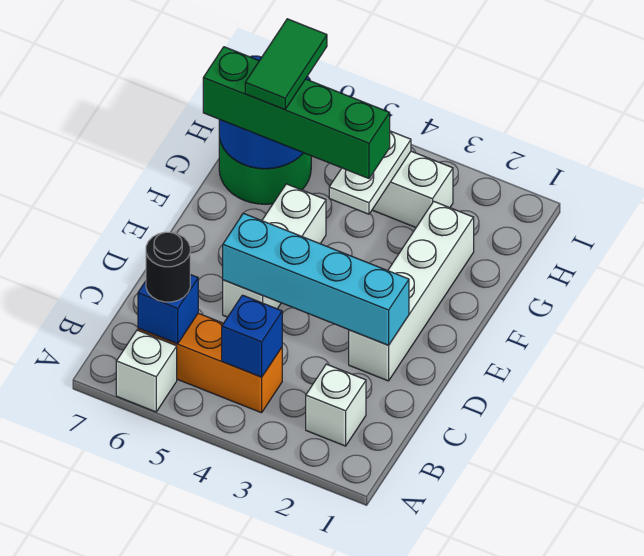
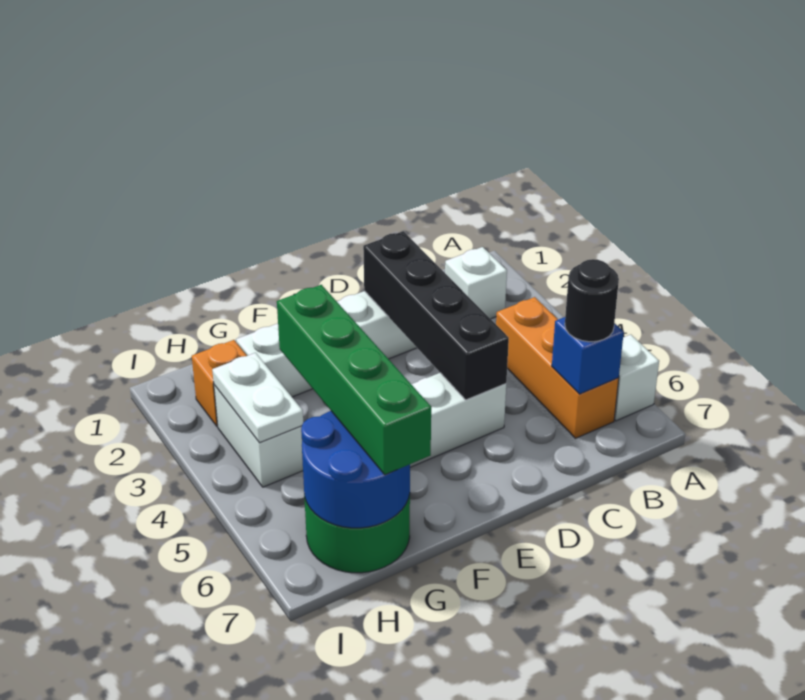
blue 1x1 brick [222,295,282,377] -> none
cyan 1x4 brick [223,213,409,345] -> black 1x4 brick [363,231,509,400]
white 1x2 plate [329,131,411,214] -> white 1x2 plate turned to [212,353,303,443]
green 1x2 tile [245,19,327,110] -> none
none -> orange 1x1 brick [192,340,247,426]

